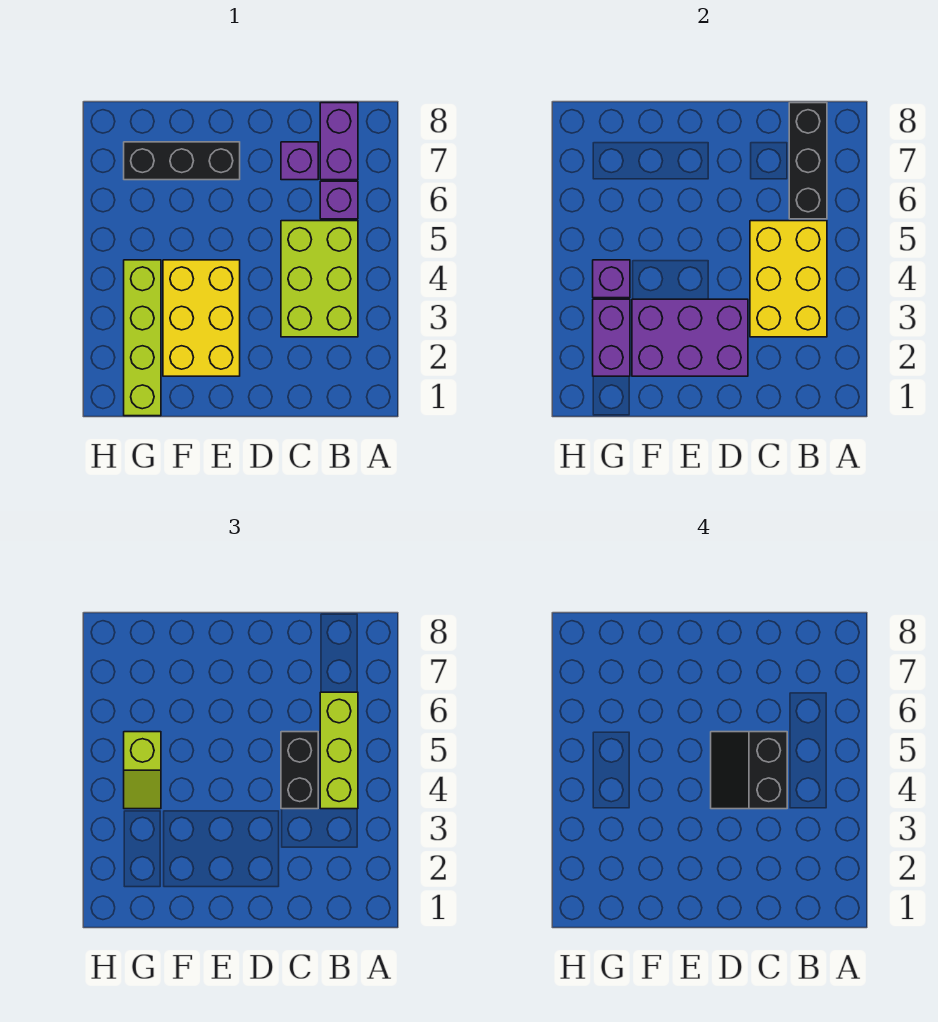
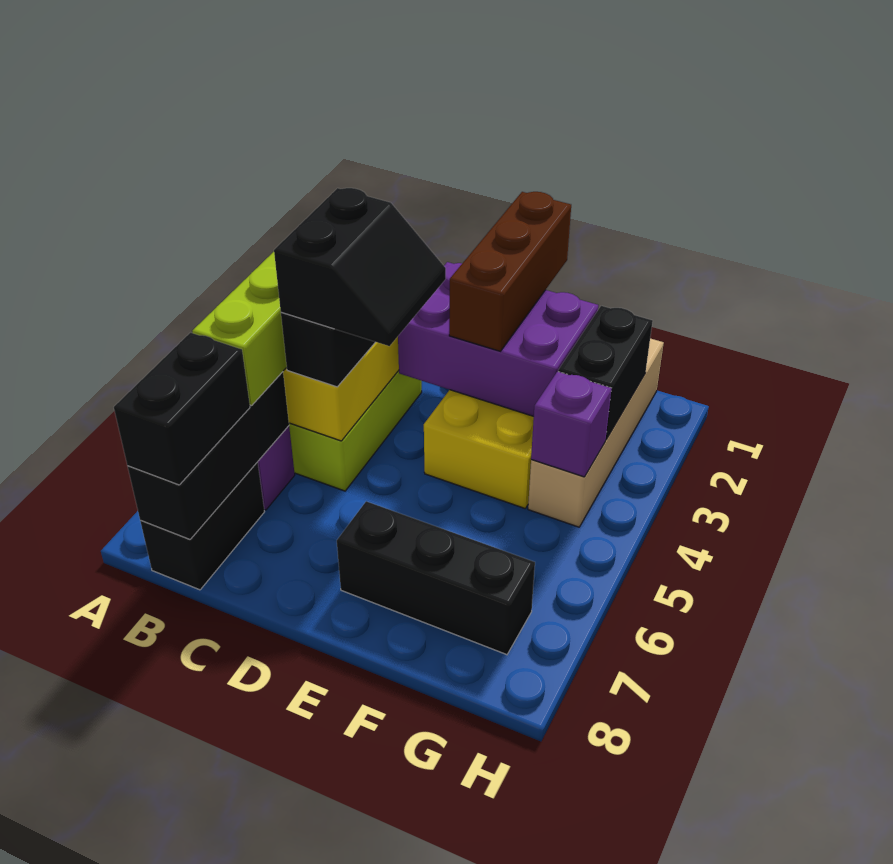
purple 1x2 brick [320,103,358,180] -> black 1x2 brick [140,463,265,590]
none -> black 1x2 brick [114,333,250,485]
purple 1x1 brick [281,142,318,180] -> none
none -> brown 1x3 brick [449,192,571,351]
lime 1x4 brick [124,260,161,416] -> tan 1x4 brick [528,338,664,527]
purple 1x2 brick [593,299,630,376] -> black 1x2 brick [558,306,653,439]
lime 1x2 slope [124,732,161,809] -> none

